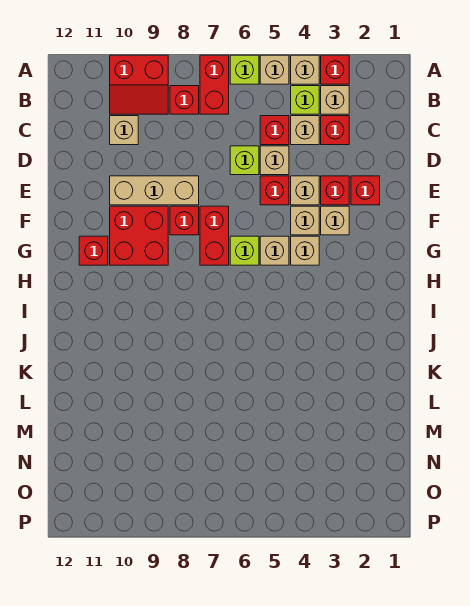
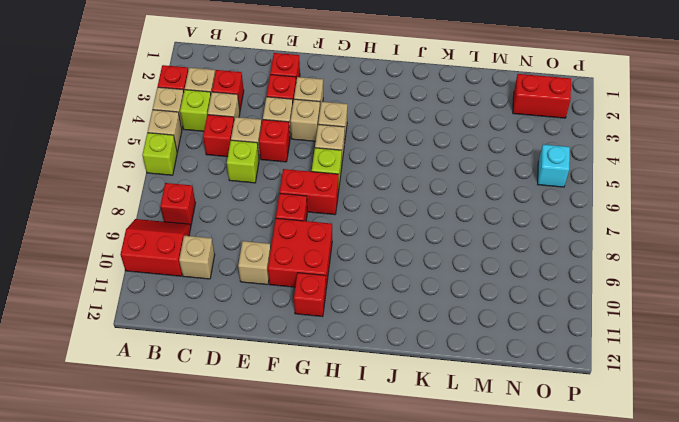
red 1x2 brick [200,55,229,114] -> red 1x2 brick moved to [513,74,571,118]
red 2x2 slope [110,55,168,114] -> red 2x2 slope turned to [120,219,191,276]
tan 1x3 brick [110,176,199,205] -> tan 1x1 brick [238,241,271,285]
none -> cyan 1x1 brick [538,144,570,187]

